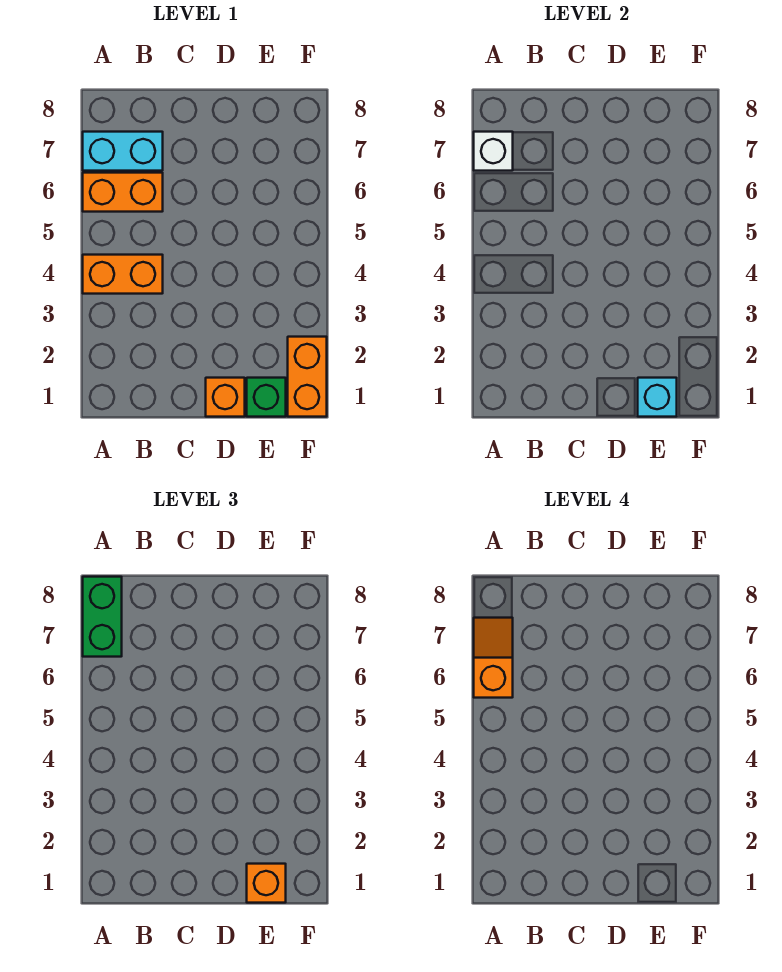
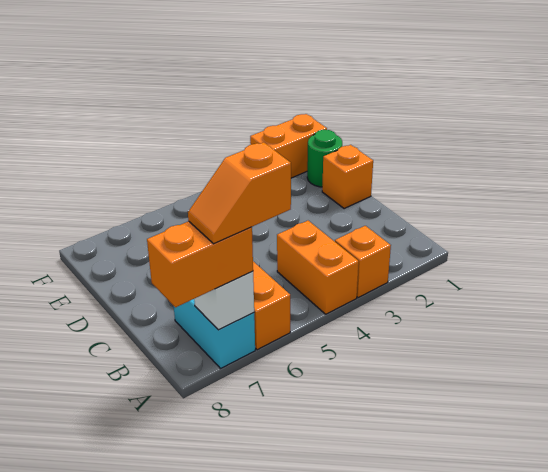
green 1x2 brick [83,577,122,657] -> orange 1x2 brick [147,221,253,307]
green 1x1 brick [247,378,286,417] -> green 1x1 round brick [307,130,342,187]
cyan 1x1 brick [638,378,677,417] -> none
orange 1x1 brick [247,864,286,903] -> orange 1x1 brick moved to [335,226,391,298]

